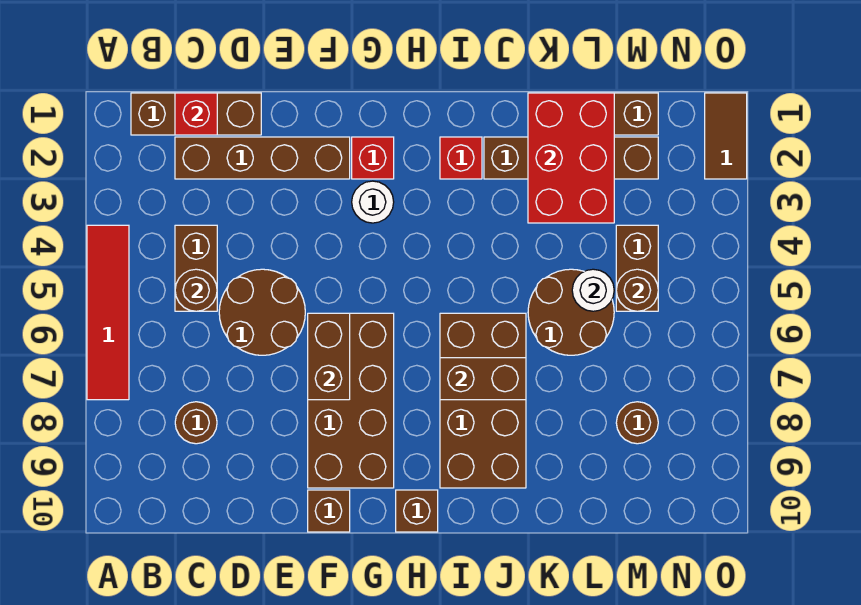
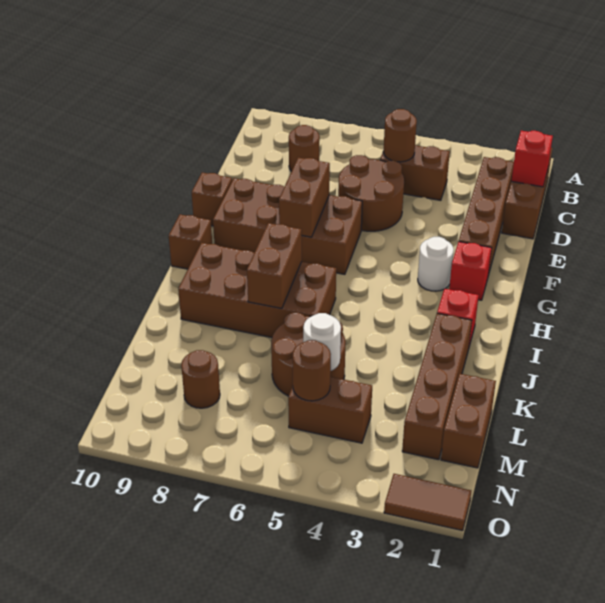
red 1x4 tile [87,225,129,400] -> none
brown 1x2 brick [308,313,350,400] -> brown 1x2 brick turned to [279,158,330,237]
red 2x3 brick [528,93,614,223] -> none

